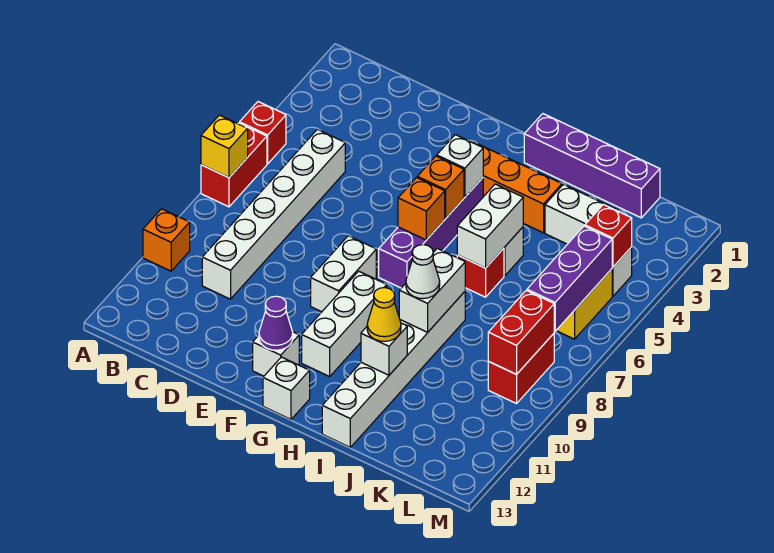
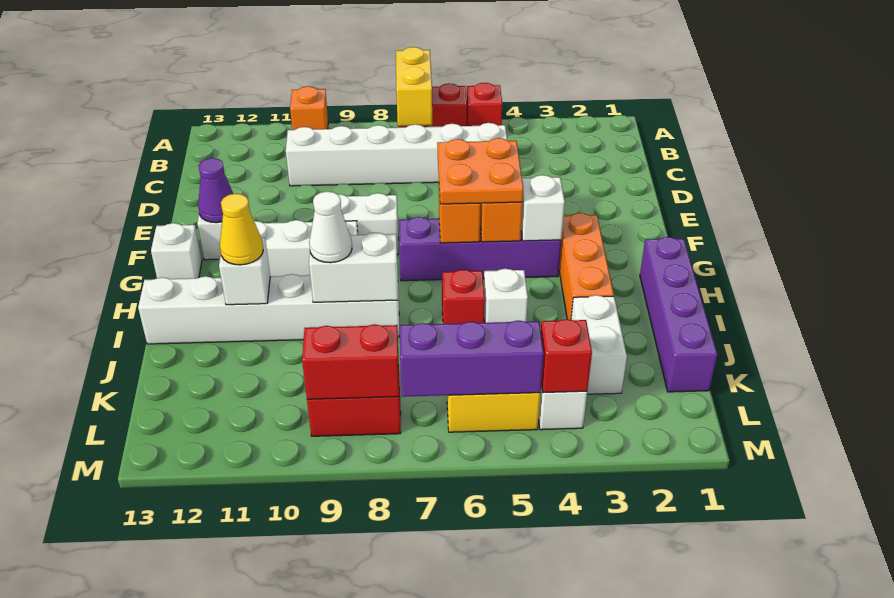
yellow 1x1 brick [201,115,248,178] -> yellow 1x2 brick [396,47,432,126]
none -> orange 2x2 plate [437,138,523,204]
white 1x2 brick [457,184,523,268] -> none

